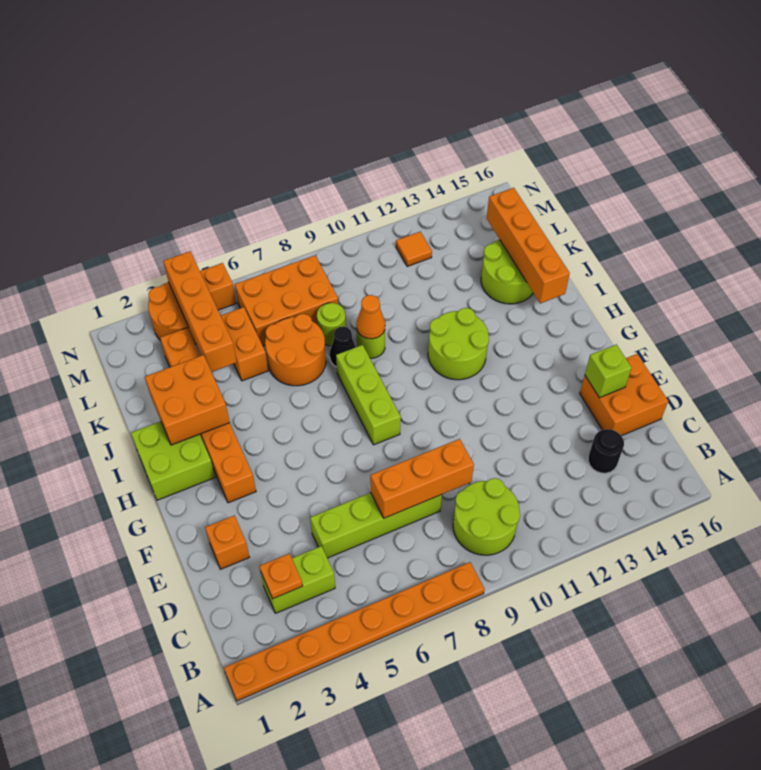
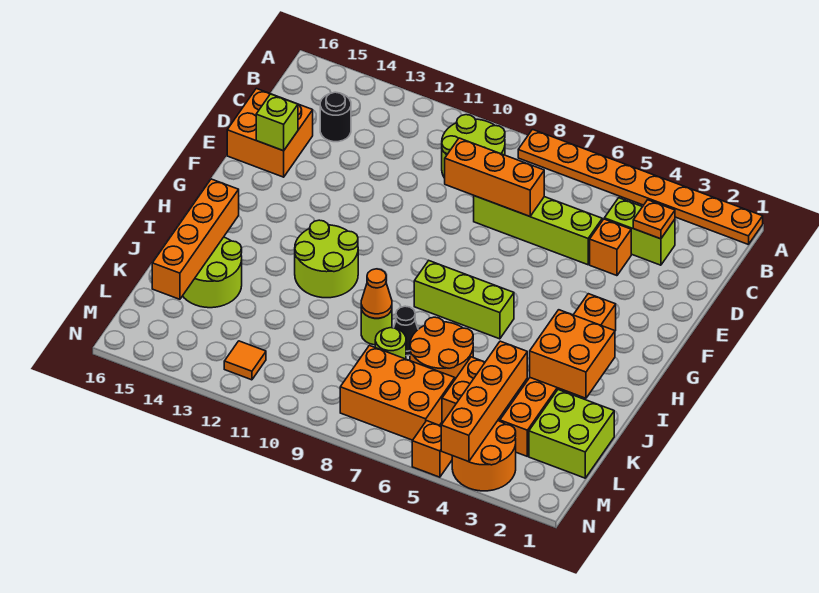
orange 1x1 brick [205,515,249,569] -> orange 1x1 brick moved to [590,219,631,276]
lime 1x3 brick [336,345,401,445] -> lime 1x3 brick turned to [414,260,514,339]
lime 2x2 brick [131,421,215,500] -> lime 2x2 brick moved to [529,390,614,478]

